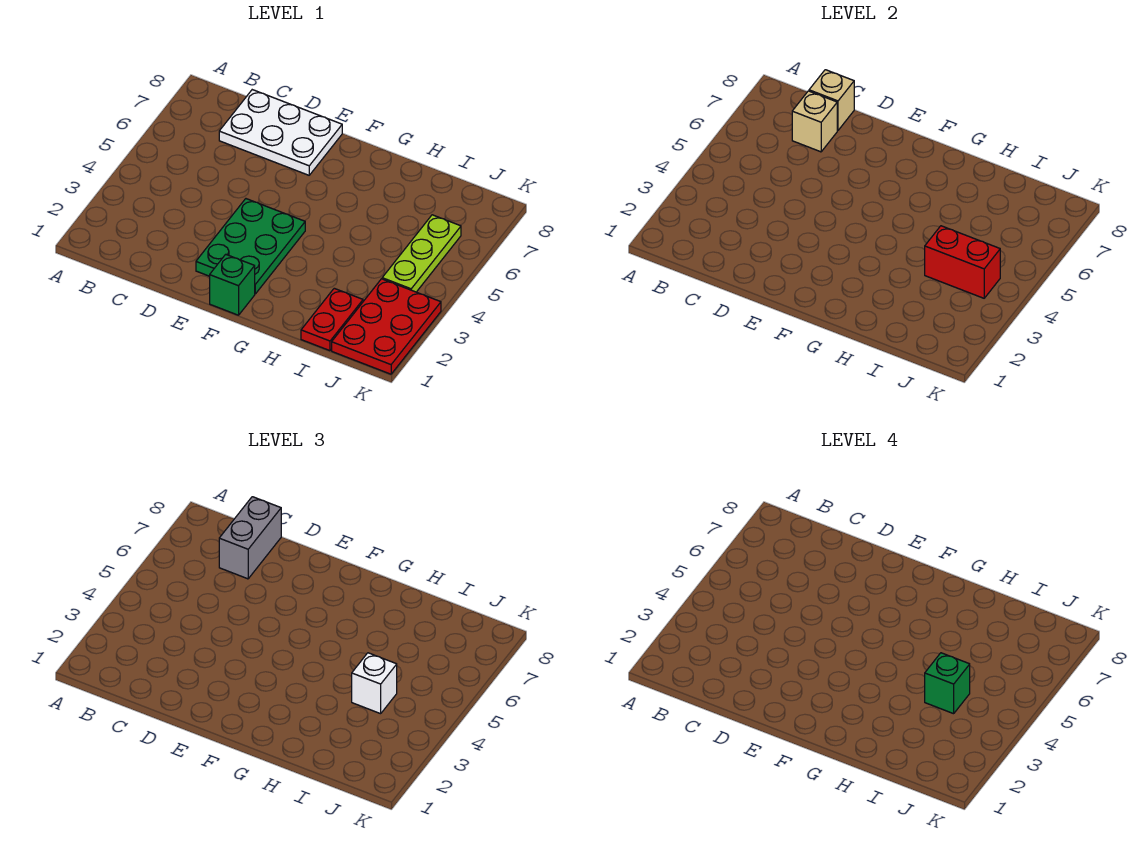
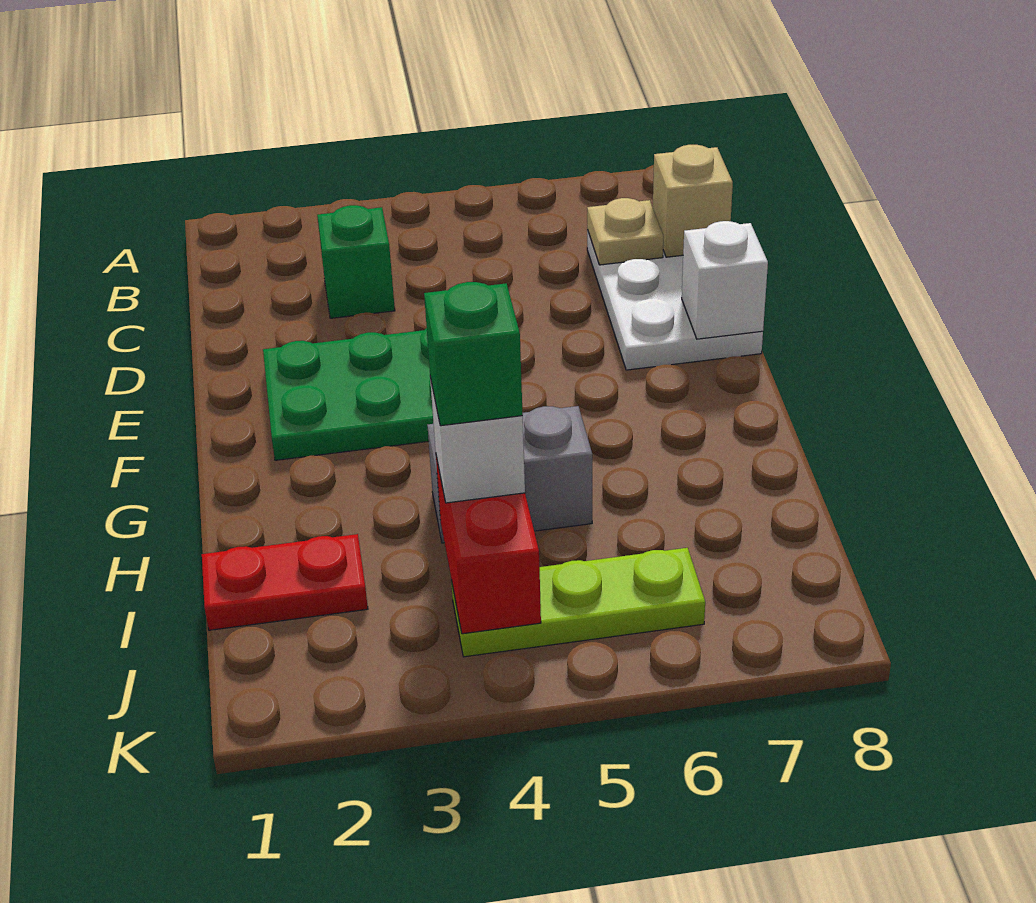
tan 1x1 brick [792,91,837,152] -> tan 1x1 plate [587,198,663,265]
grey 1x2 brick [219,497,281,579] -> grey 1x2 brick moved to [427,406,592,543]
none -> white 1x1 brick [682,221,768,339]
green 1x1 brick [210,254,255,315] -> green 1x1 brick moved to [317,205,395,318]
red 2x3 plate [332,279,441,374] -> none

